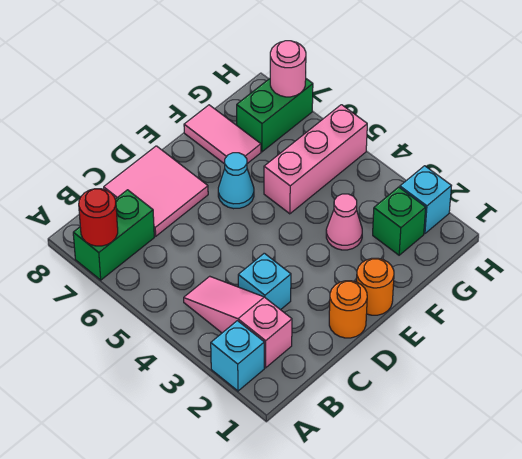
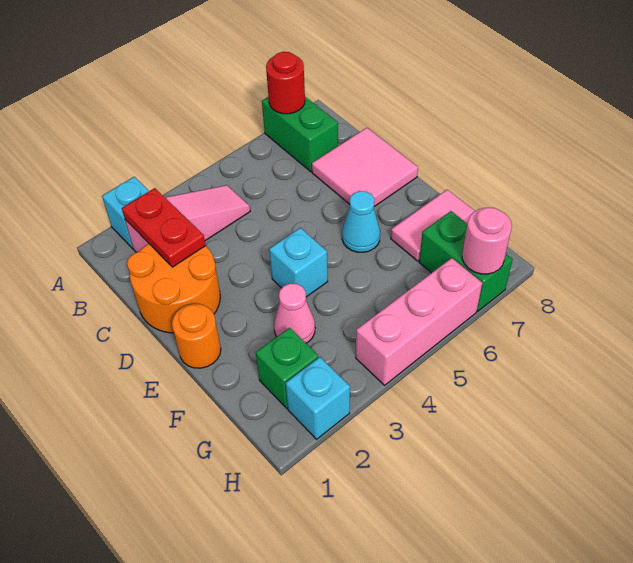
none -> red 1x2 plate [122,188,206,267]
cyan 1x1 brick [238,253,291,310] -> cyan 1x1 brick moved to [269,228,328,297]
orange 1x1 round brick [329,281,367,338] -> orange 2x2 round brick [127,244,220,333]
pink 1x3 brick [264,105,367,214] -> pink 1x3 brick turned to [356,258,482,385]

